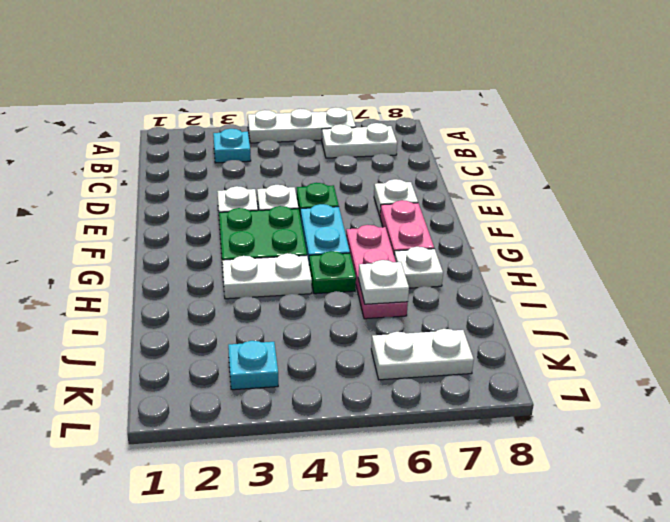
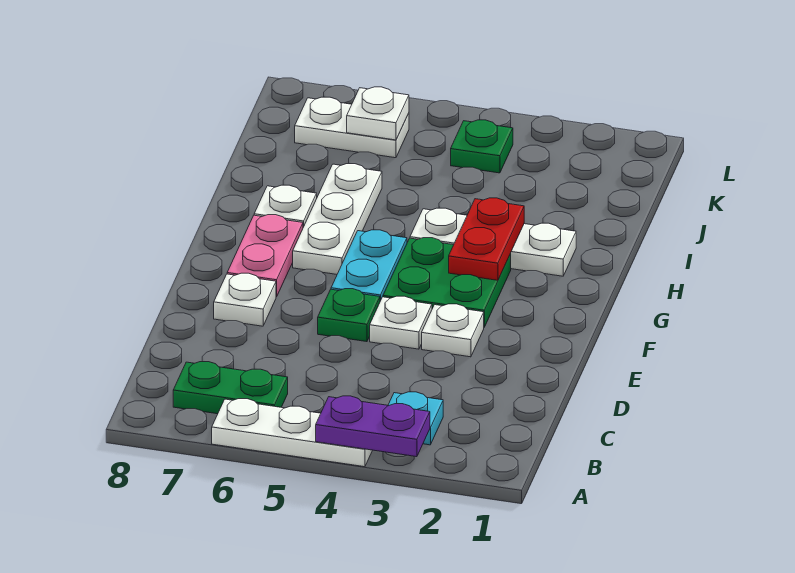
none -> purple 1x2 plate [316,396,430,457]
white 1x2 plate [322,123,397,158] -> green 1x2 plate [173,362,288,414]
none -> red 1x2 plate [449,198,524,280]
pink 1x3 plate [346,225,408,319] -> white 1x3 plate [293,164,382,274]
white 1x2 plate [222,253,312,299] -> white 1x3 plate [410,208,576,276]
green 1x1 plate [309,251,356,294] -> green 1x1 plate moved to [451,120,513,173]
white 1x1 plate [358,260,409,304] -> white 1x1 plate moved to [347,87,409,140]
cyan 1x1 plate [228,341,278,390] -> none

